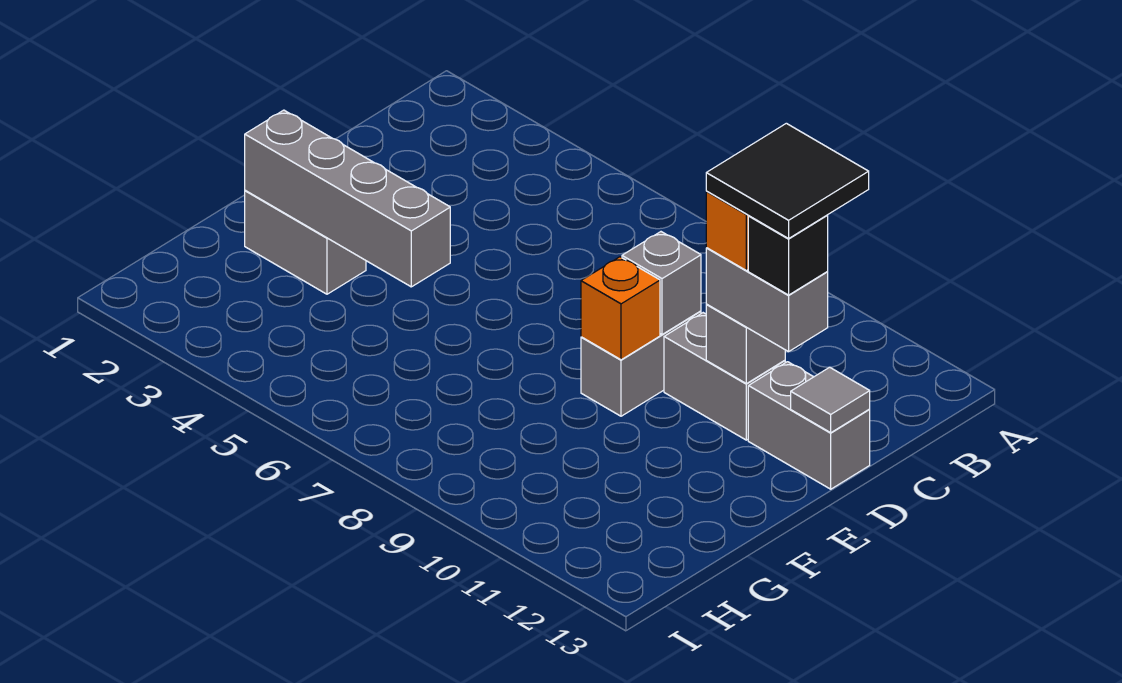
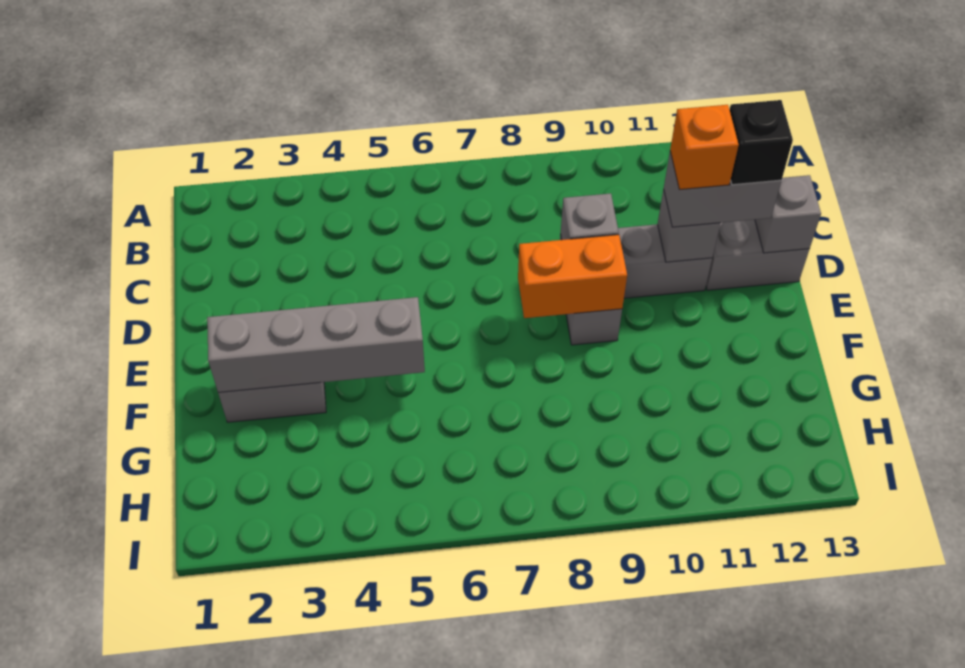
black 2x2 tile [706,123,869,239] -> none
grey 1x1 tile [791,367,870,433] -> grey 1x1 brick [755,175,821,253]
orange 1x1 brick [581,257,660,360] -> orange 1x2 brick [518,235,627,318]

